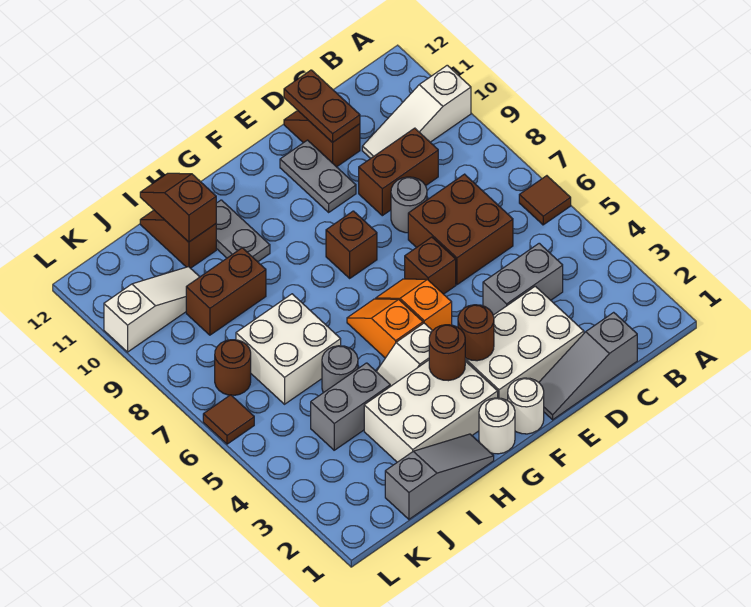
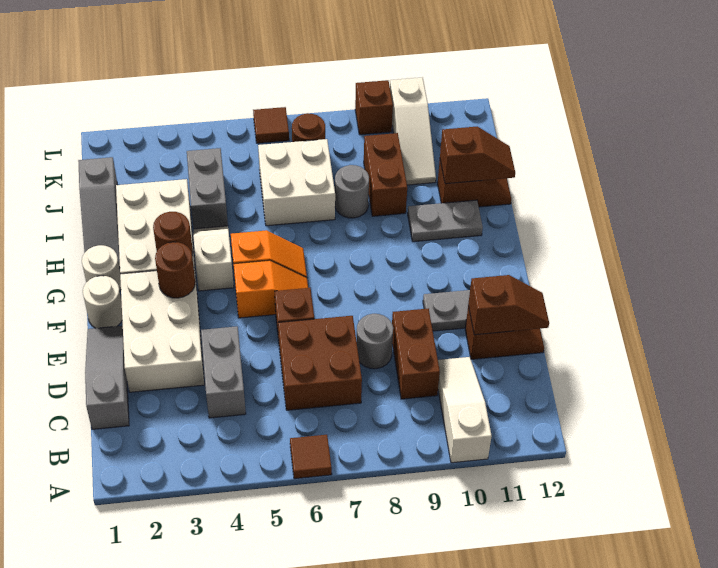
brown 1x2 plate [284,70,360,142] -> brown 1x2 slope [468,275,549,335]
brown 1x1 brick [326,211,377,278] -> brown 1x1 brick moved to [355,80,393,135]
grey 1x1 round brick [322,346,358,393] -> grey 1x1 round brick moved to [335,165,369,218]

